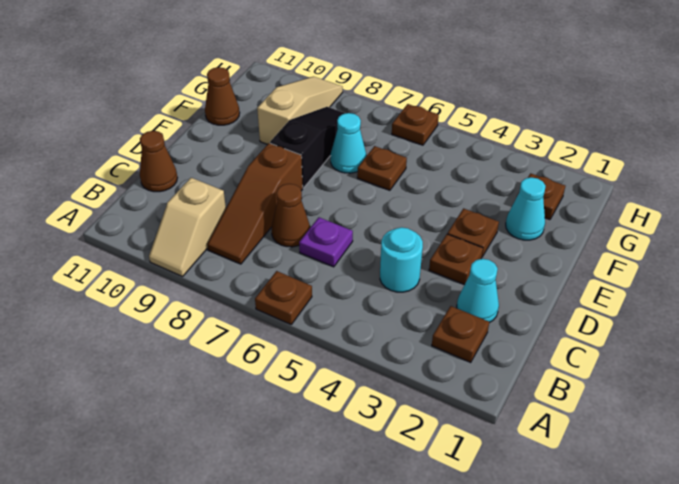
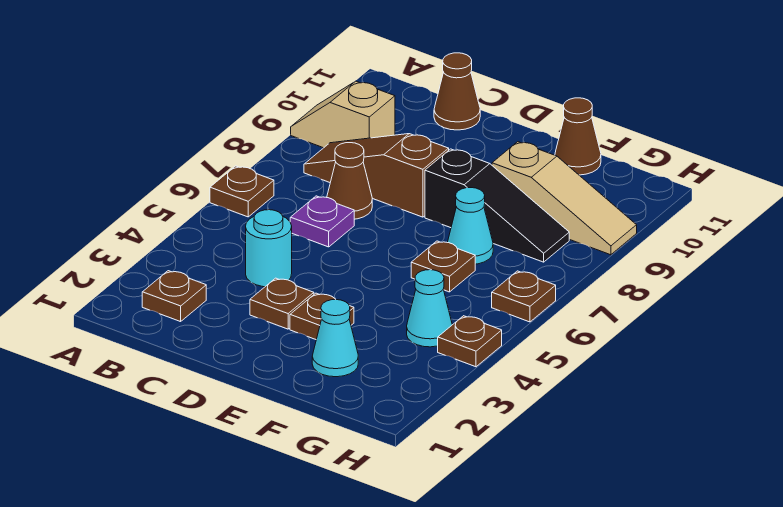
cyan 1x1 cone [457,259,499,323] -> cyan 1x1 cone moved to [407,270,452,347]
brown 1x1 plate [517,173,565,220] -> brown 1x1 plate moved to [438,316,502,367]

